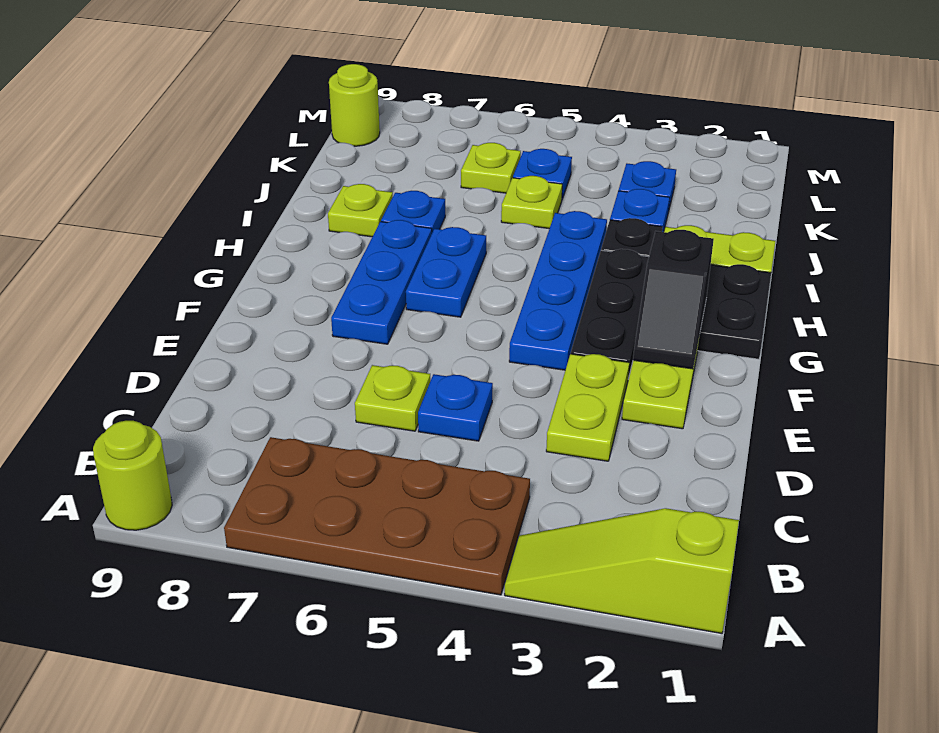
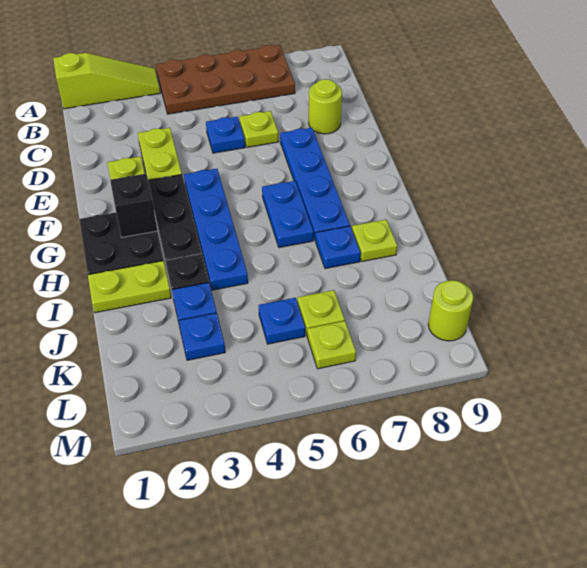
lime 1x1 round brick [93,421,172,530] -> lime 1x1 round brick moved to [309,79,342,134]
blue 1x3 plate [331,220,432,344] -> blue 1x4 plate [280,128,350,241]
lime 1x1 plate [501,176,562,229] -> lime 1x1 plate moved to [307,321,356,369]

